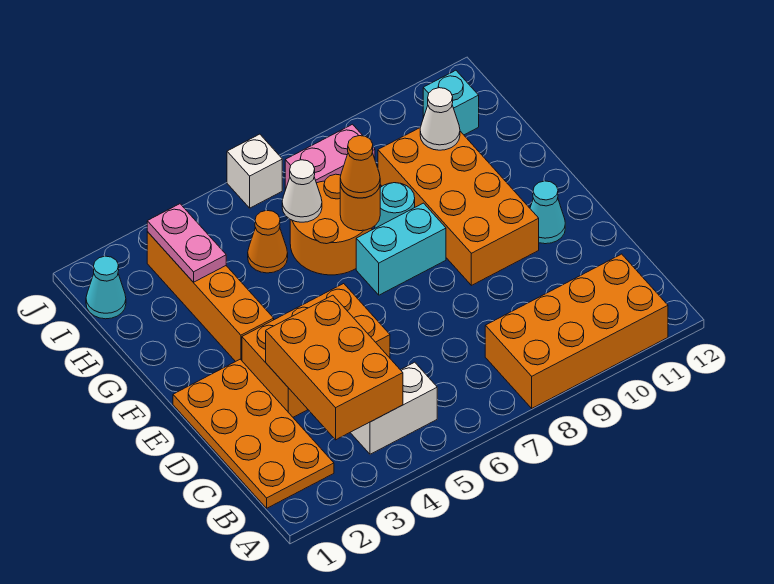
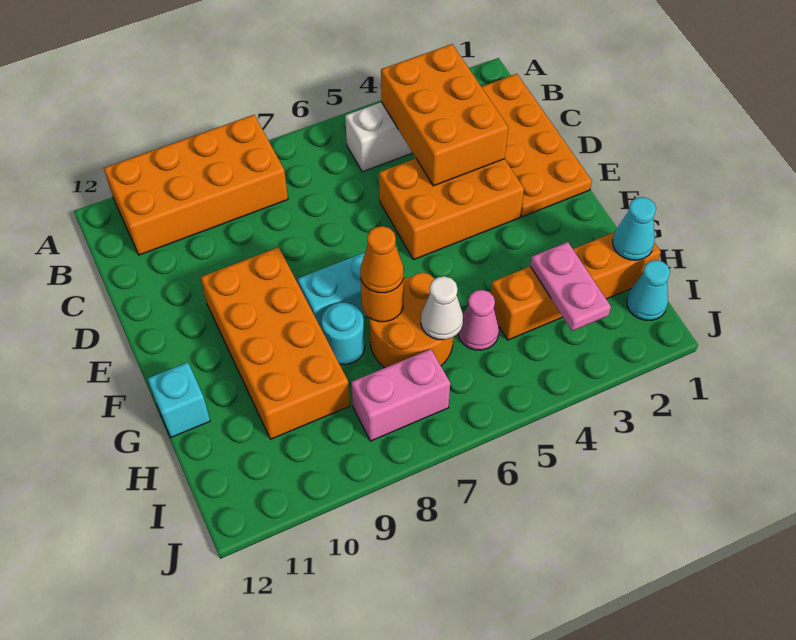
cyan 1x1 cone [530,181,565,244] -> cyan 1x1 cone moved to [613,197,656,260]
orange 1x4 brick [147,232,274,362] -> orange 1x4 brick turned to [491,232,661,340]
orange 1x1 cone [248,210,288,273] -> pink 1x1 cone [458,290,499,350]
white 1x1 cone [420,88,460,150] -> none
cyan 1x1 brick [423,70,479,135] -> cyan 1x1 brick moved to [148,362,210,437]
white 1x1 brick [227,134,282,208] -> none

